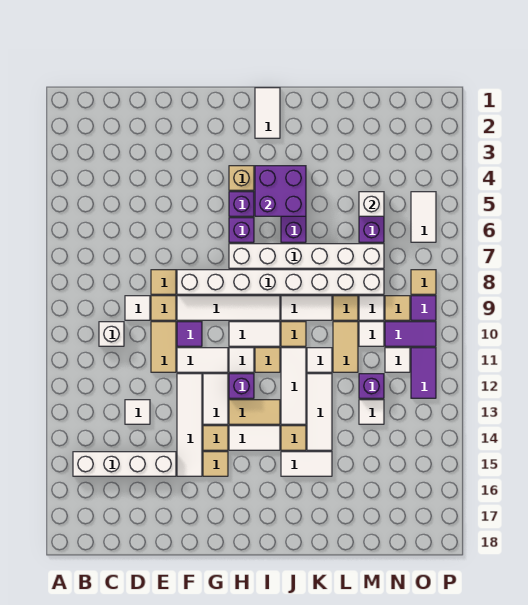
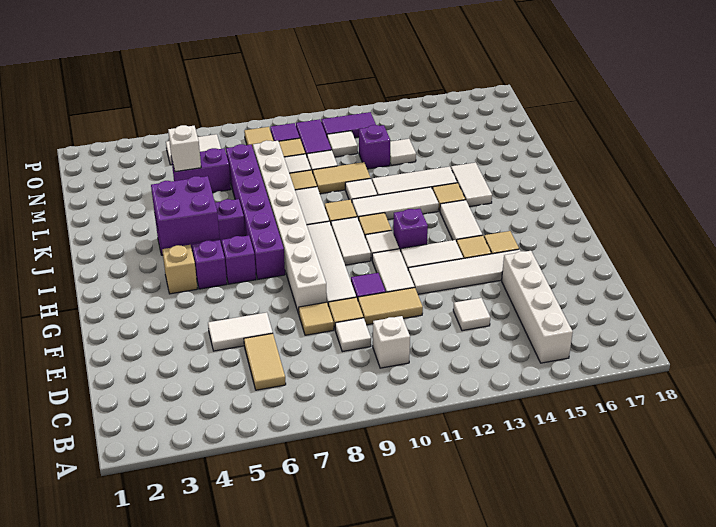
white 1x6 brick [229,244,384,268] -> purple 1x6 brick [226,144,285,279]
tan 1x2 tile [229,400,280,424] -> tan 1x2 tile moved to [244,333,286,390]
white 1x2 tile [255,88,280,138] -> white 1x2 tile moved to [208,312,273,351]

